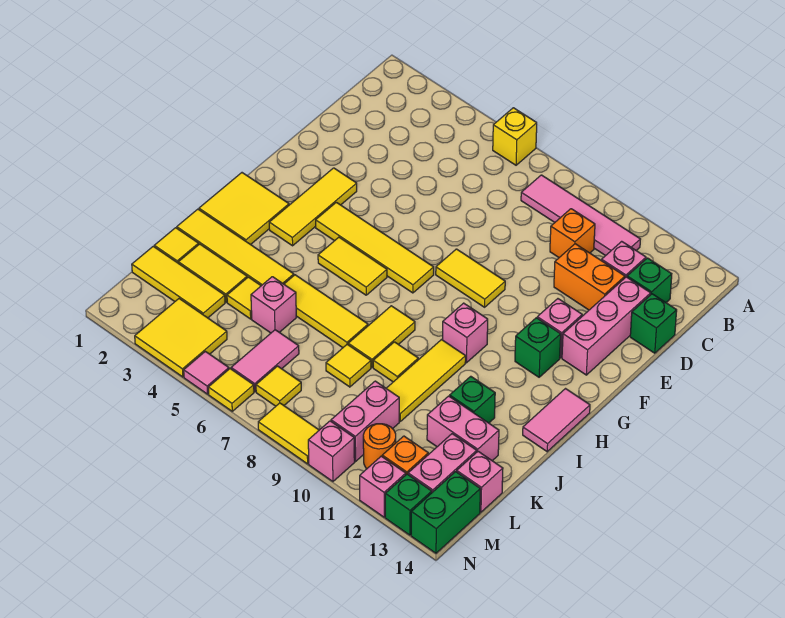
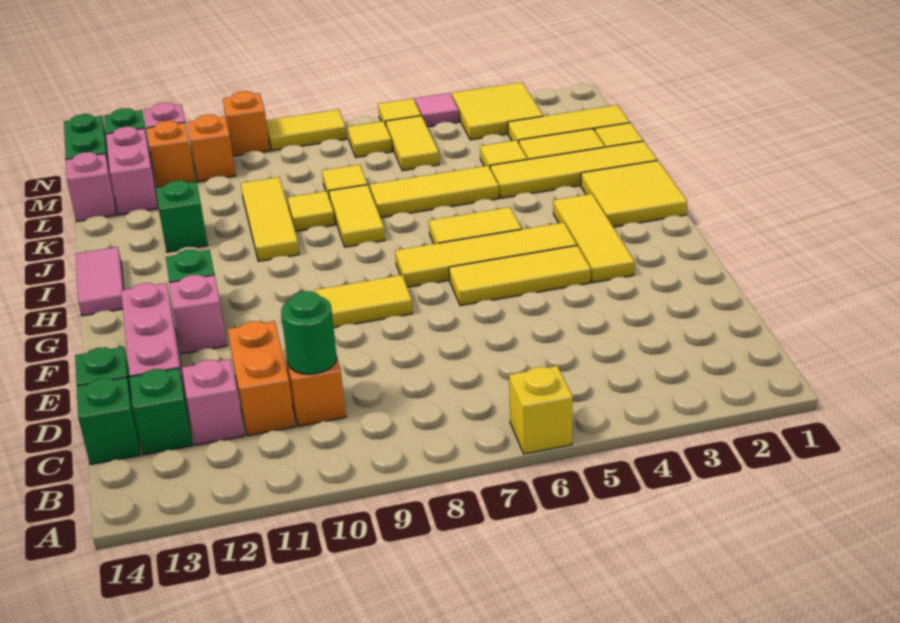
pink 1x4 tile [521,175,640,256] -> none
none -> green 1x1 round brick [281,291,337,375]
none -> green 1x1 brick [77,377,140,465]
orange 1x2 brick [554,244,625,310] -> orange 1x2 brick turned to [228,321,295,436]
none -> yellow 1x3 tile [449,246,591,306]
pink 1x1 brick [443,303,488,363] -> none
pink 1x1 brick [251,277,296,333] -> none
pink 1x2 brick [427,396,499,461] -> none
pink 1x2 tile [231,330,299,392] -> yellow 1x2 tile [386,116,439,171]
pink 1x2 brick [331,381,399,461] -> none
orange 1x1 round brick [363,424,396,469] -> orange 1x1 brick [187,115,236,182]
pink 1x1 brick [308,421,355,481] -> orange 1x1 brick [223,91,270,157]

